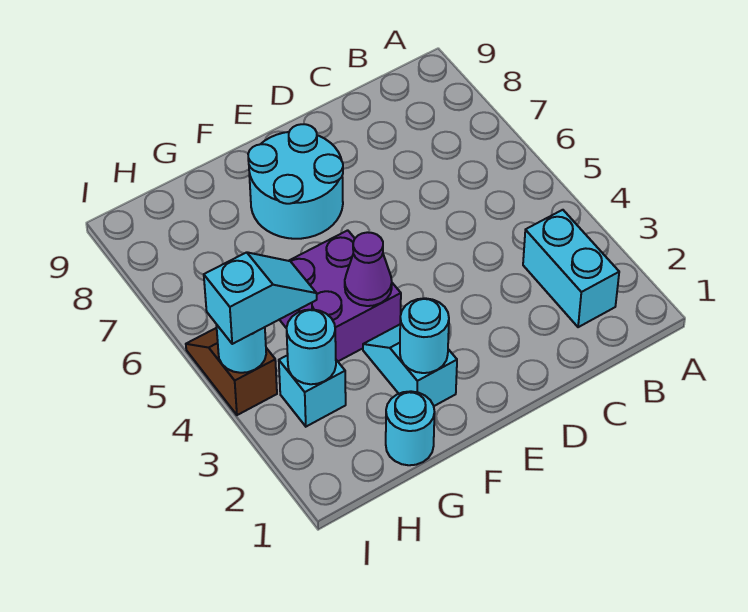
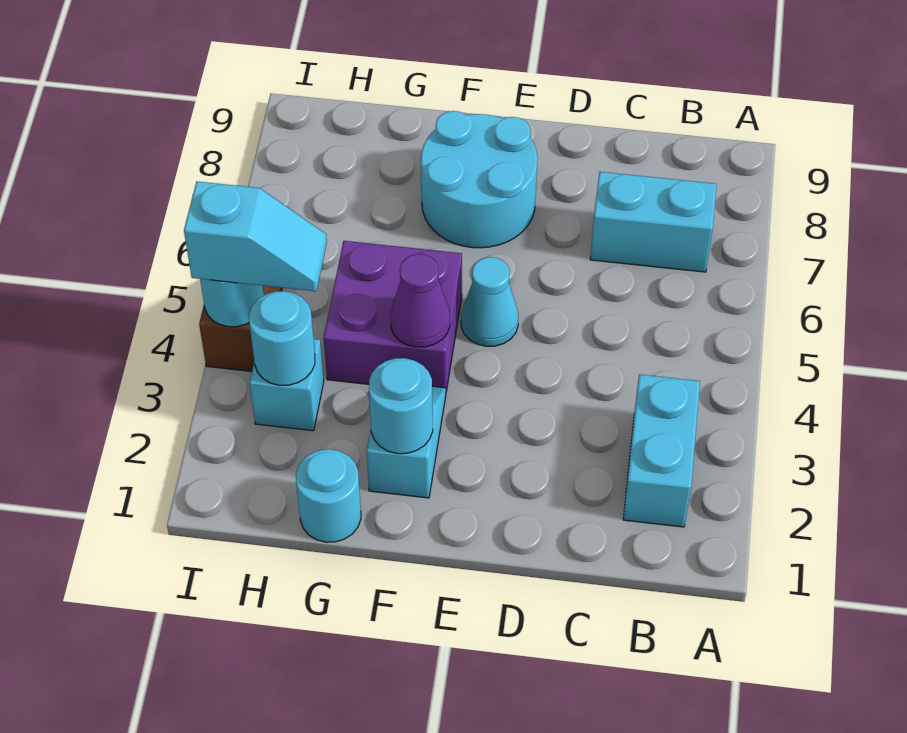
none -> cyan 1x2 brick [590,172,716,272]
none -> cyan 1x1 cone [461,257,518,346]

